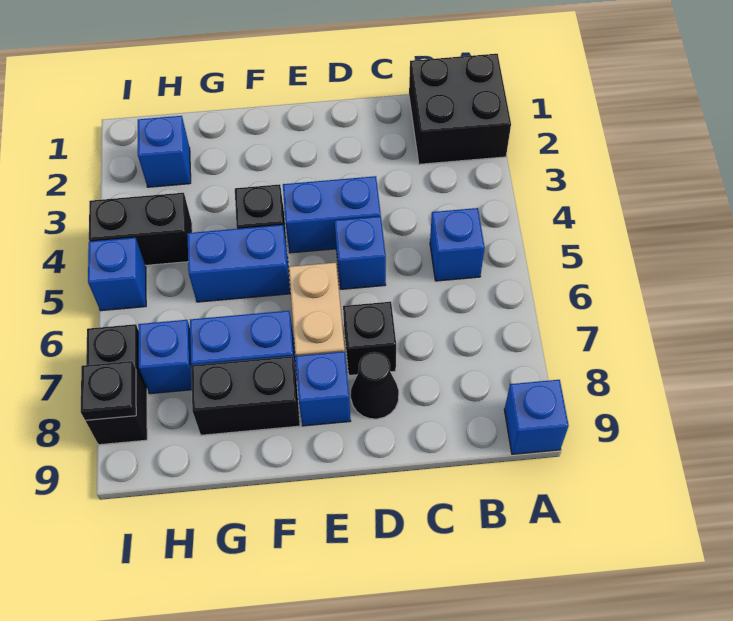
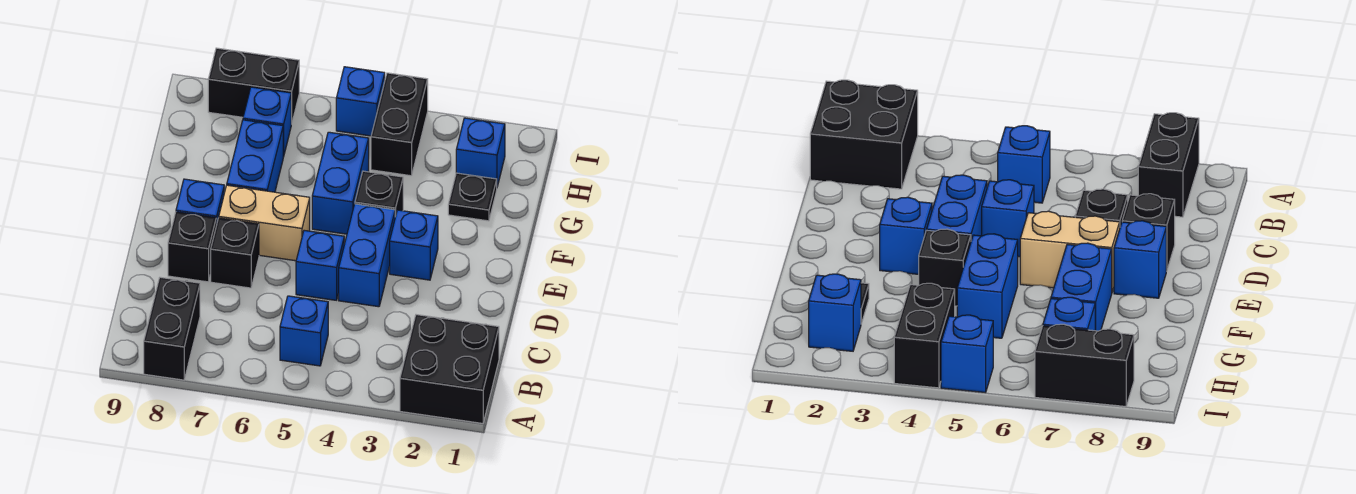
blue 1x1 brick [504,380,569,454] -> blue 1x1 brick moved to [390,210,438,280]
black 1x1 cone [351,352,399,419] -> black 1x1 brick [168,212,216,282]
black 1x2 brick [191,356,300,435] -> black 1x2 brick moved to [144,277,200,380]
black 1x1 plate [81,361,136,421] -> black 1x1 plate moved to [448,173,497,221]

